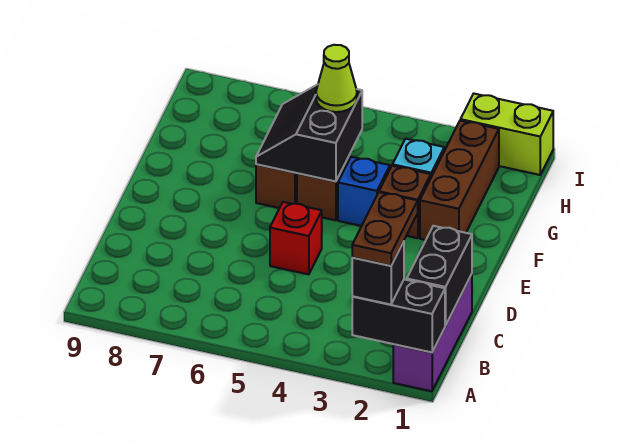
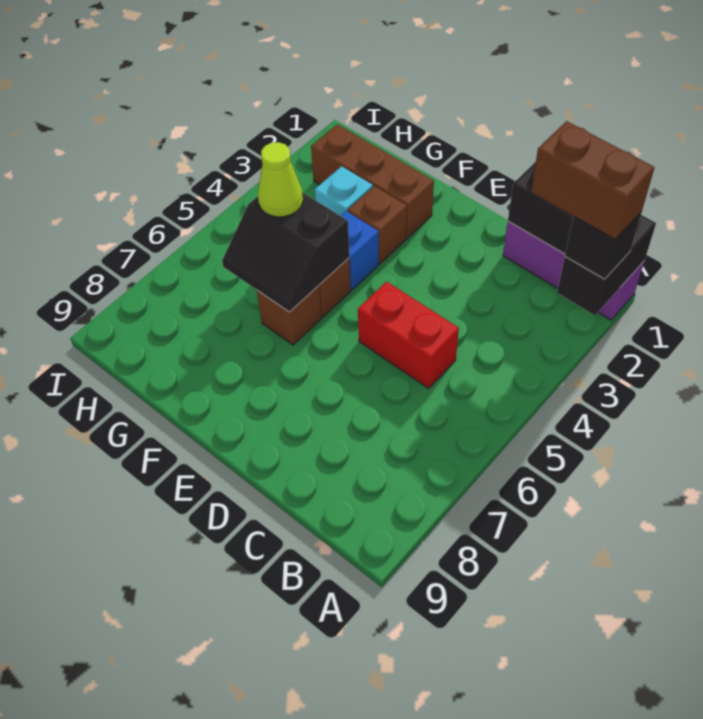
brown 1x2 plate [352,192,418,266] -> brown 1x2 brick [531,121,654,239]
red 1x1 brick [270,202,322,274] -> red 1x2 brick [358,282,459,388]
lime 1x2 brick [461,94,553,175] -> none

